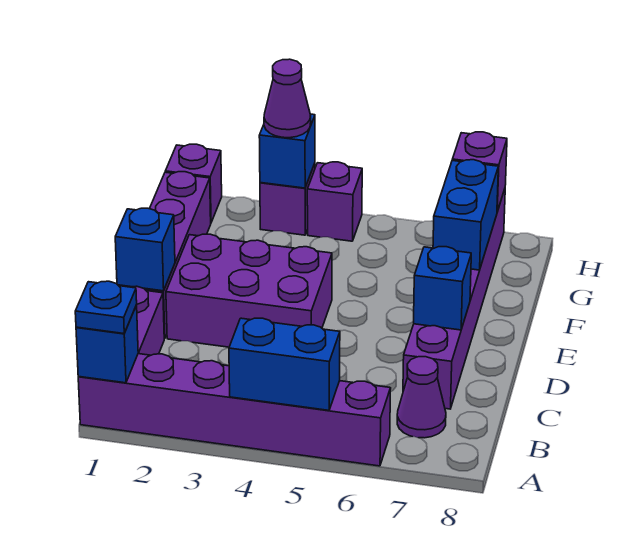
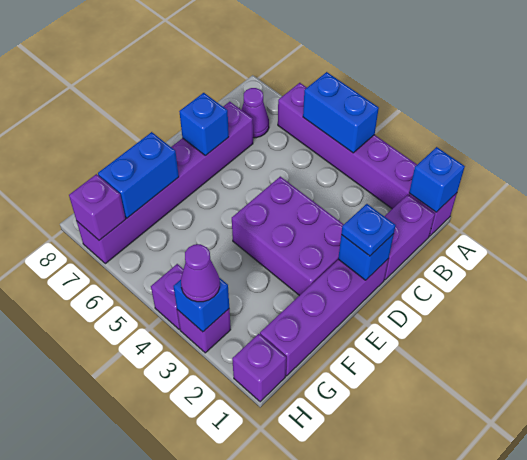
blue 1x1 plate [75,281,137,334] -> blue 1x1 plate moved to [341,204,396,256]

